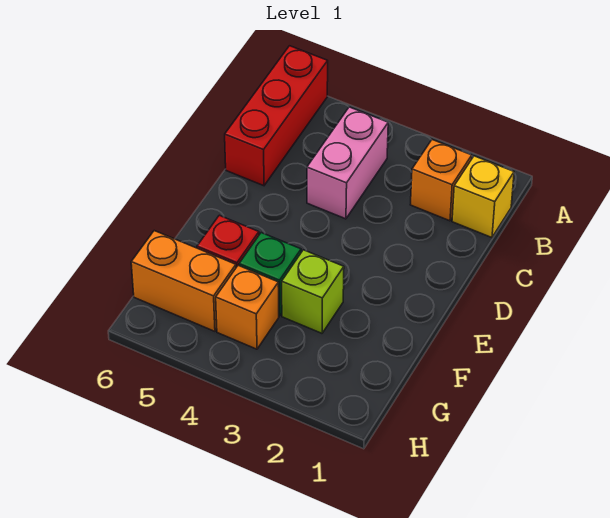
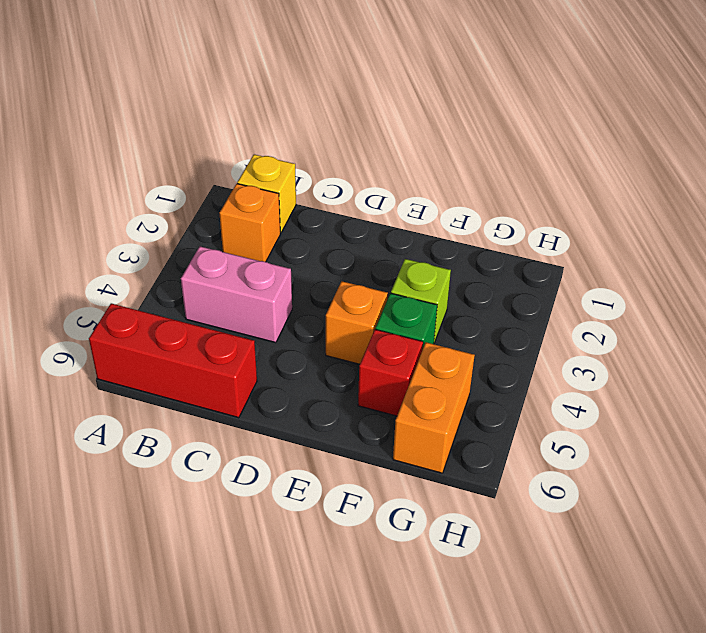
orange 1x1 brick [216,265,279,349] -> orange 1x1 brick moved to [326,281,388,364]

